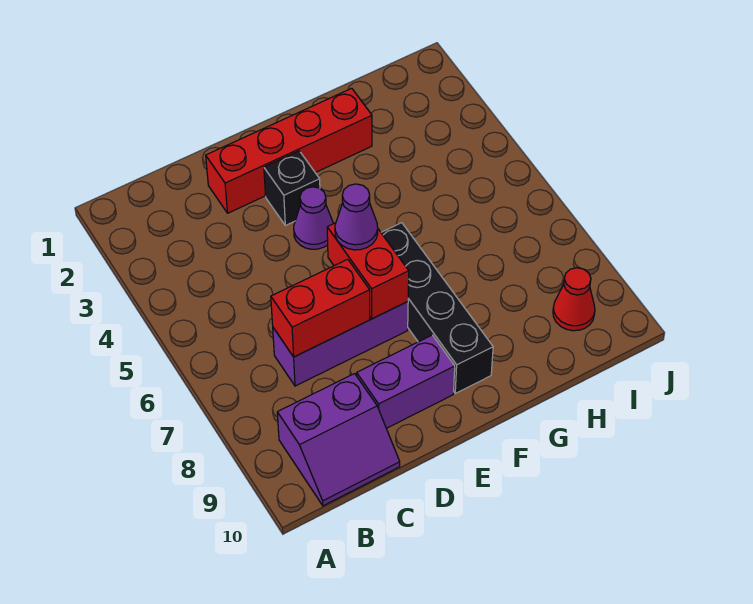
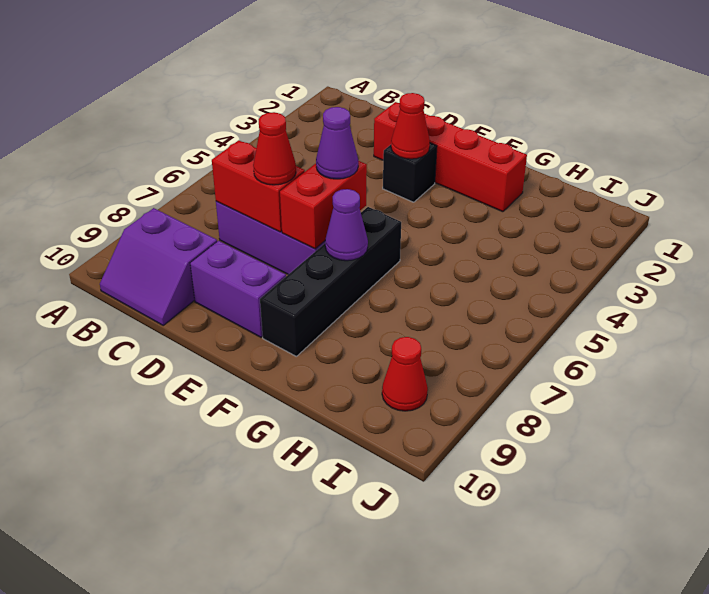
none -> red 1x1 cone [253,112,296,185]
none -> red 1x1 cone [391,93,430,159]
purple 1x1 cone [294,187,333,249] -> purple 1x1 cone moved to [325,189,368,261]

